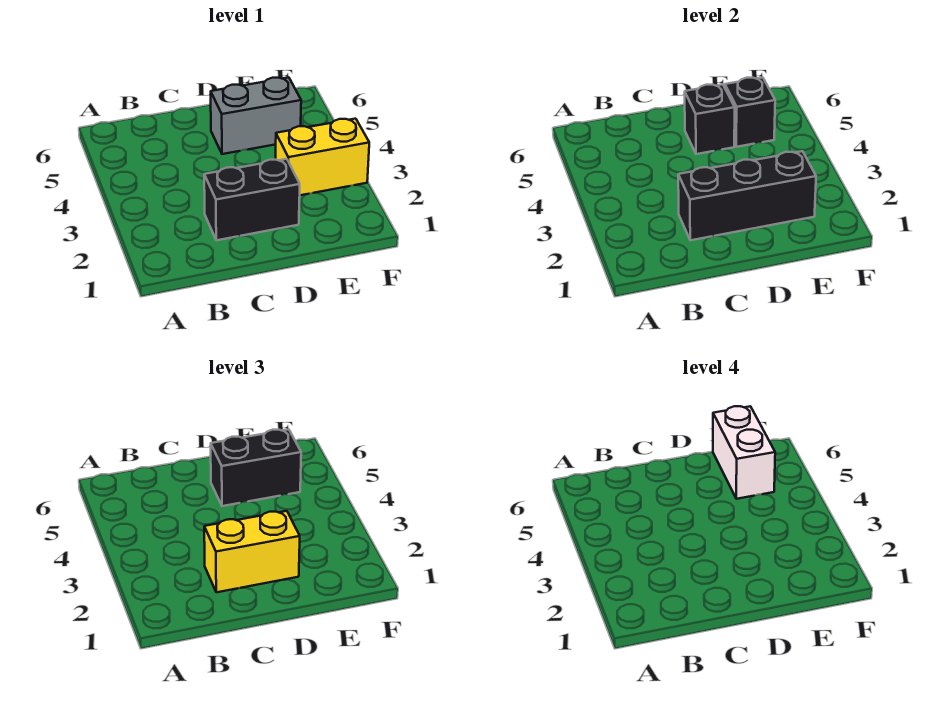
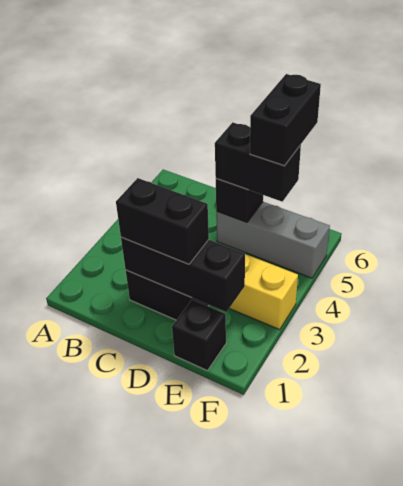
yellow 1x2 brick [204,511,300,592] -> black 1x2 brick [116,178,209,264]
grey 1x2 brick [211,78,301,154] -> grey 1x3 brick [216,202,330,278]
black 1x1 brick [725,78,775,147] -> black 1x1 brick moved to [172,300,226,371]
white 1x2 brick [713,406,775,499] -> black 1x2 brick [250,74,321,166]

